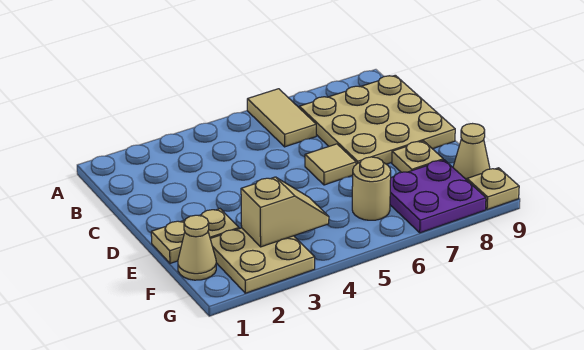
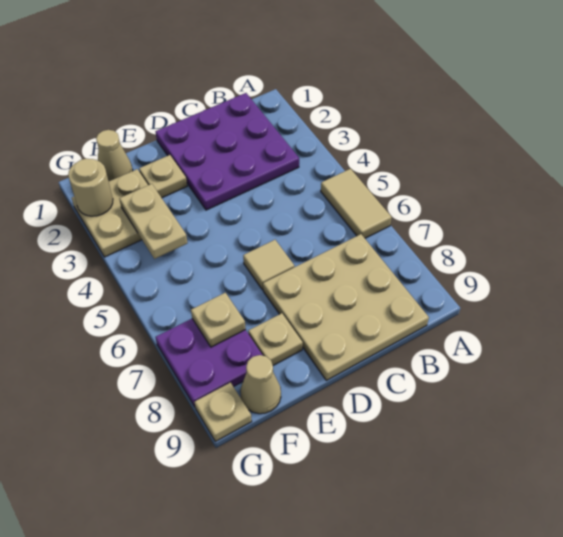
tan 1x2 tile [247,89,316,147] -> tan 1x2 tile turned to [321,169,392,238]
none -> purple 3x3 plate [156,93,299,210]
tan 1x1 plate [151,220,185,263] -> tan 1x1 plate moved to [191,293,246,347]
tan 1x2 slope [241,177,329,247] -> tan 1x2 plate [119,184,187,259]
tan 1x1 round brick [352,157,391,220] -> tan 1x1 round brick moved to [68,159,113,216]

